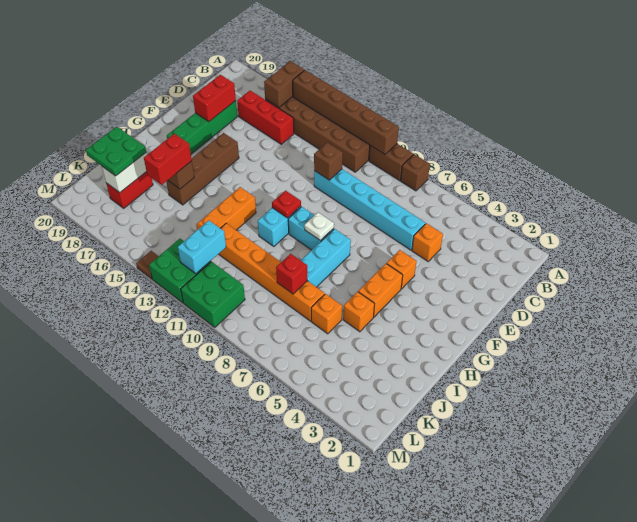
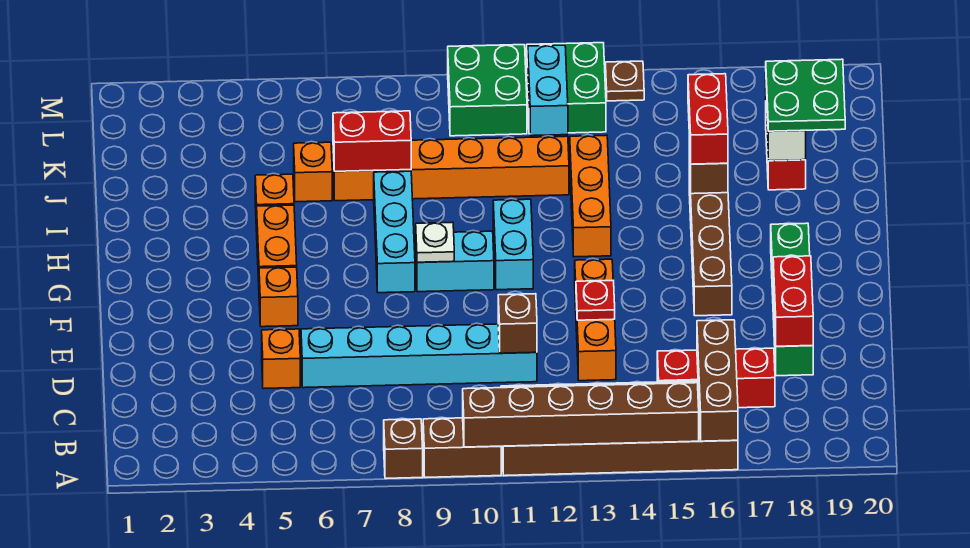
brown 1x2 brick [264,61,304,107] -> brown 1x3 brick [697,320,738,441]
none -> orange 1x3 brick [575,259,616,381]
red 1x1 plate [272,191,301,218] -> red 1x1 plate moved to [576,280,615,320]
red 1x1 brick [276,254,307,294] -> red 1x2 brick [333,111,411,171]

